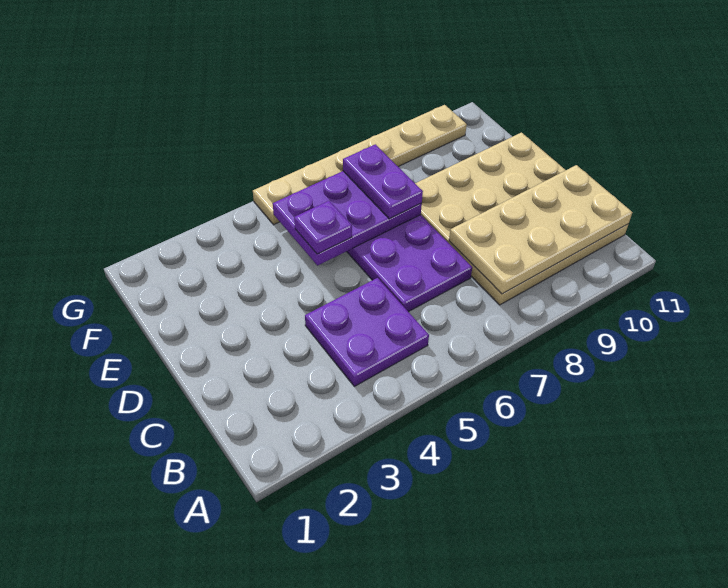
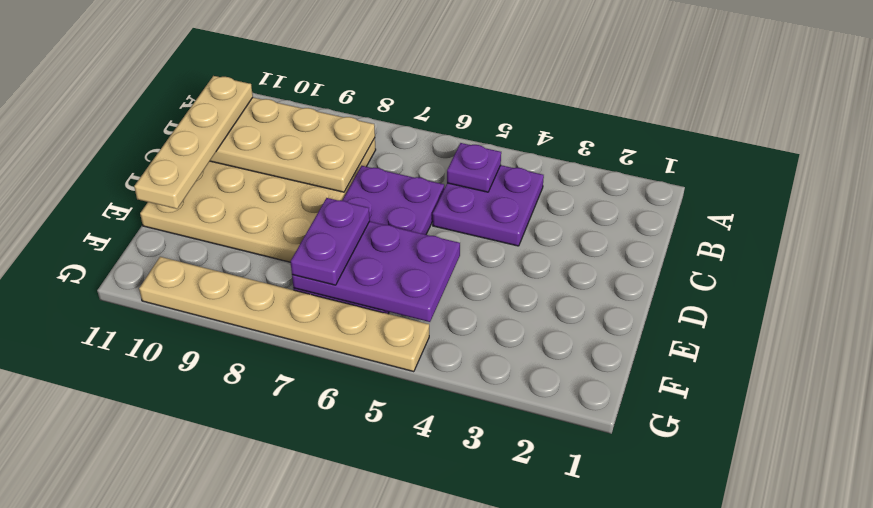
none -> tan 1x4 plate [134,76,253,209]
purple 1x1 plate [294,201,352,254] -> purple 1x1 plate moved to [447,143,501,192]

